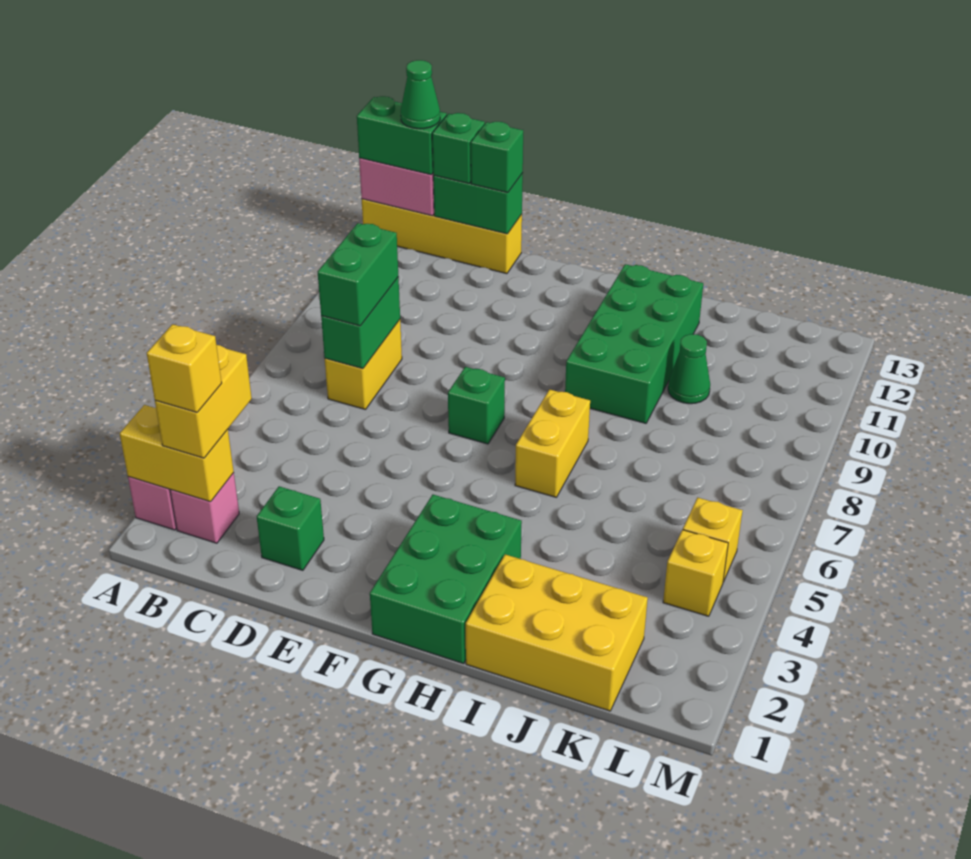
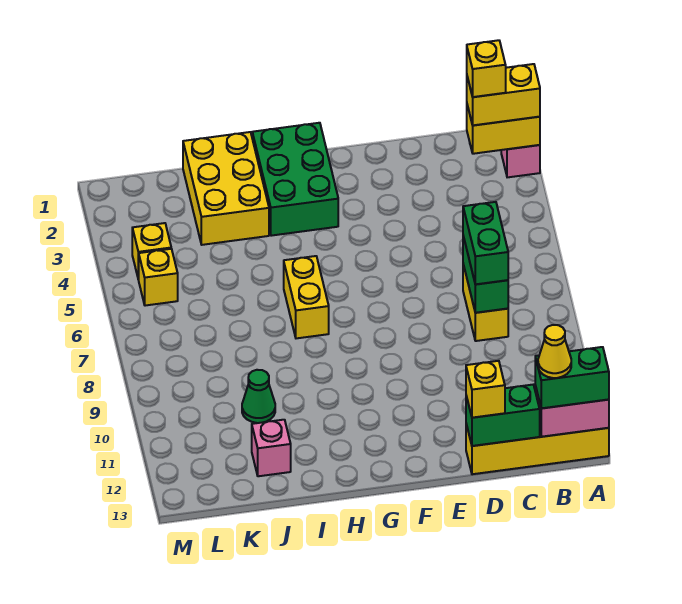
pink 1x1 brick [170,473,239,543] -> pink 1x1 brick moved to [252,420,291,476]
yellow 1x2 brick [155,345,252,458] -> yellow 1x2 brick turned to [467,64,540,125]
green 1x1 cone [401,60,440,129] -> yellow 1x1 cone [538,325,571,378]
green 1x1 brick [432,113,485,183] -> none
green 1x1 brick [257,486,324,570] -> none
green 1x1 brick [471,122,523,193] -> yellow 1x1 brick [466,361,505,418]
green 1x1 brick [448,367,505,444] -> none
green 2x4 brick [565,264,703,423] -> none
yellow 2x3 brick [466,555,648,711] -> yellow 2x3 brick turned to [183,132,269,245]

